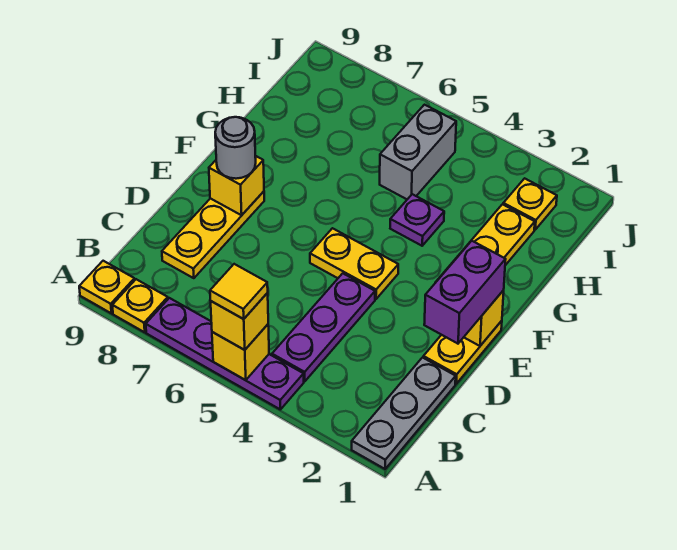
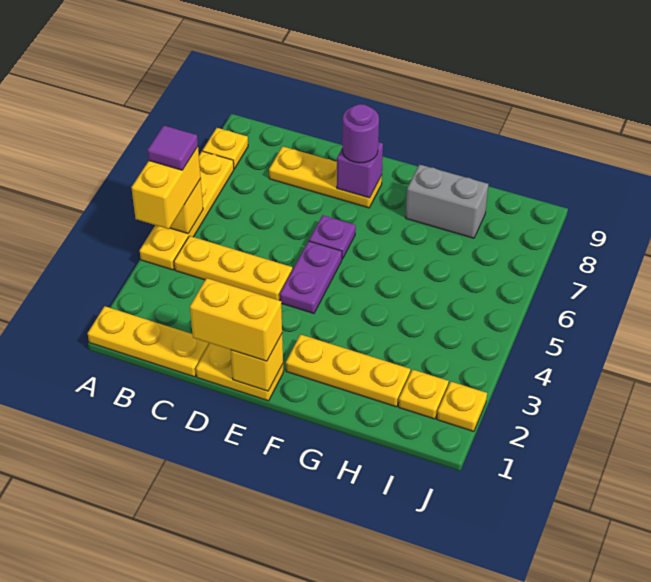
grey 1x3 plate [352,358,456,469] -> yellow 1x3 plate [88,306,210,377]
purple 1x4 plate [146,298,304,410] -> yellow 1x4 plate [140,151,234,270]
yellow 1x1 brick [211,293,268,350] -> yellow 1x2 brick [131,147,201,229]
yellow 1x1 tile [210,264,268,319] -> purple 1x1 tile [147,125,198,170]
yellow 1x1 plate [79,261,135,313] -> yellow 1x1 plate moved to [437,382,487,432]
purple 1x3 plate [272,273,375,382] -> yellow 1x3 plate [174,236,292,301]
purple 1x2 brick [424,241,506,344] -> yellow 1x2 brick [190,278,282,361]
yellow 1x2 plate [310,228,398,299] -> purple 1x2 plate [280,241,342,313]
yellow 1x1 brick [209,156,264,215] -> purple 1x1 brick [337,142,383,198]
grey 1x1 round brick [215,117,256,179] -> purple 1x1 round brick [342,104,379,163]
purple 1x1 plate [390,194,444,246] -> purple 1x1 plate moved to [309,215,356,259]
grey 1x2 brick [380,105,456,199] -> grey 1x2 brick moved to [406,164,488,238]

